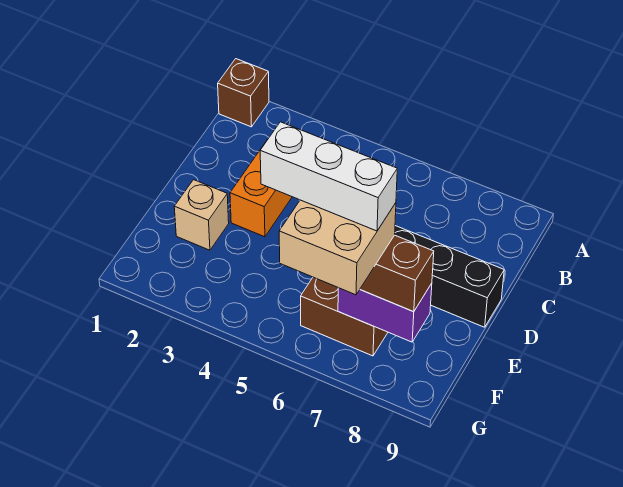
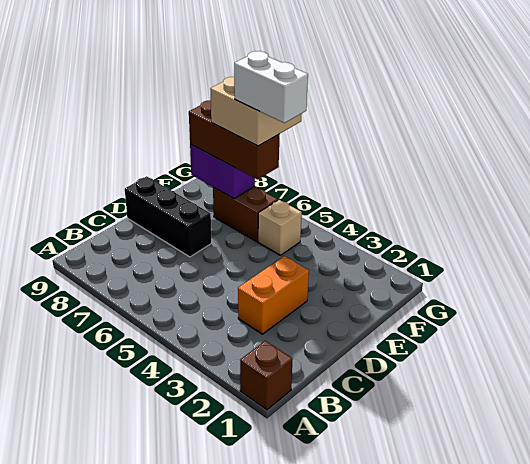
tan 1x1 brick [174,180,229,250] -> tan 1x1 brick moved to [258,200,302,255]
white 1x3 brick [260,122,397,231] -> white 1x2 brick [234,51,308,123]

